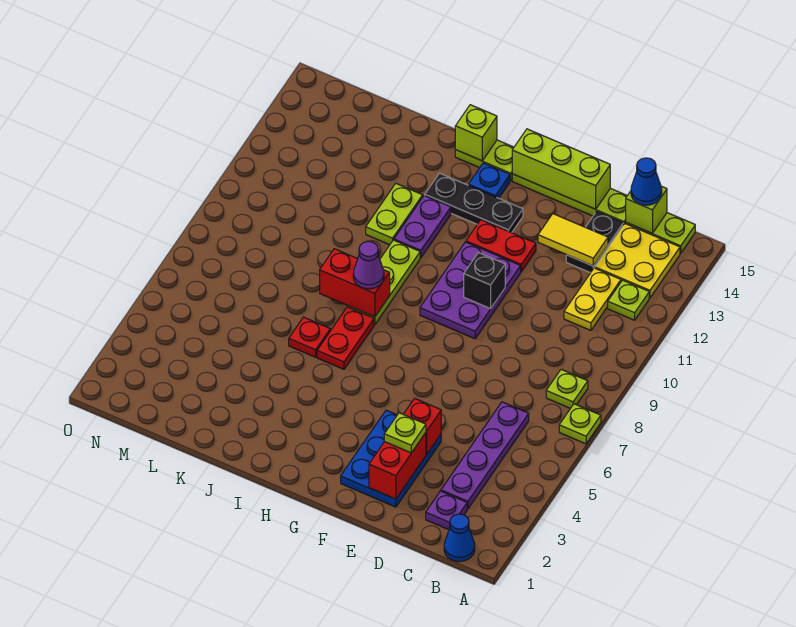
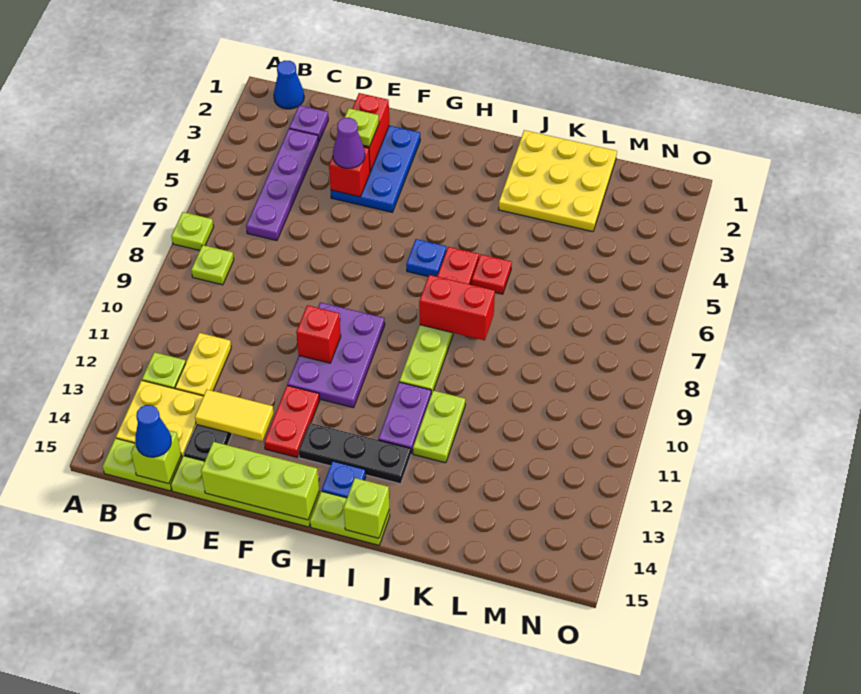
black 1x1 brick [464,253,505,309] -> red 1x1 brick [296,305,341,363]
red 1x2 plate [466,220,536,272] -> red 1x2 plate turned to [264,385,320,457]
none -> blue 1x1 plate [406,239,446,276]
purple 1x1 cone [353,241,384,289] -> purple 1x1 cone moved to [333,118,365,168]
none -> yellow 3x3 plate [499,130,617,232]

